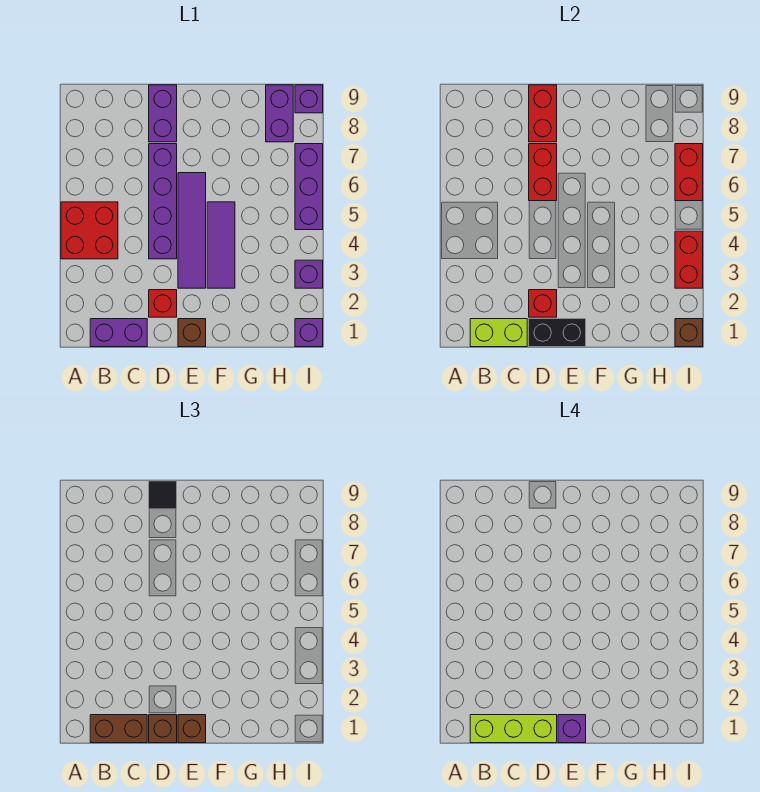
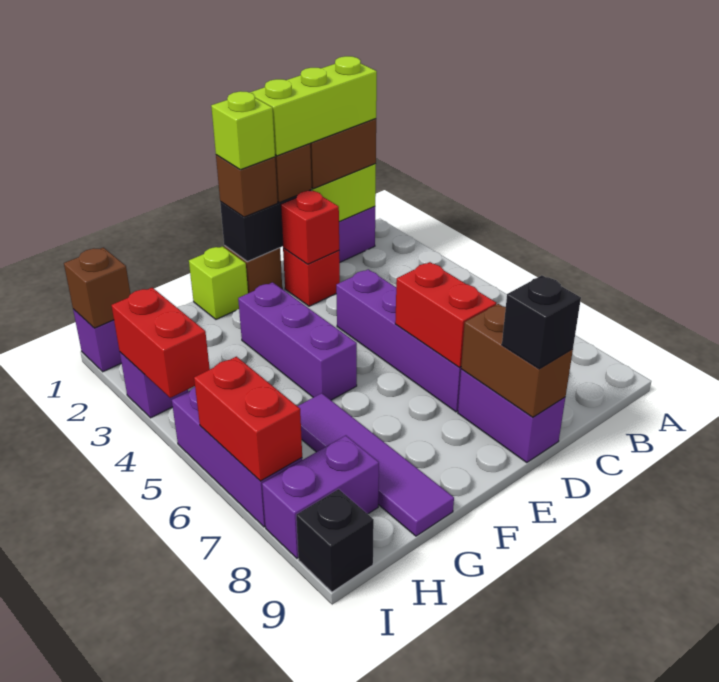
red 2x2 brick [61,202,118,259] -> none
red 1x2 brick [529,85,557,142] -> brown 1x2 brick [461,304,573,417]
black 1x1 tile [149,481,177,509] -> black 1x1 brick [502,275,581,369]
purple 1x1 brick [558,715,586,743] -> lime 1x1 brick [211,91,275,170]
purple 1x4 tile [178,173,206,288] -> purple 1x4 tile moved to [298,393,454,536]
none -> lime 1x1 brick [189,246,248,319]
purple 1x3 tile [207,202,235,288] -> purple 1x3 brick [238,282,357,400]
purple 1x2 brick [266,85,293,142] -> purple 1x2 brick turned to [262,435,379,558]
purple 1x1 brick [295,85,323,113] -> black 1x1 brick [296,489,374,592]

